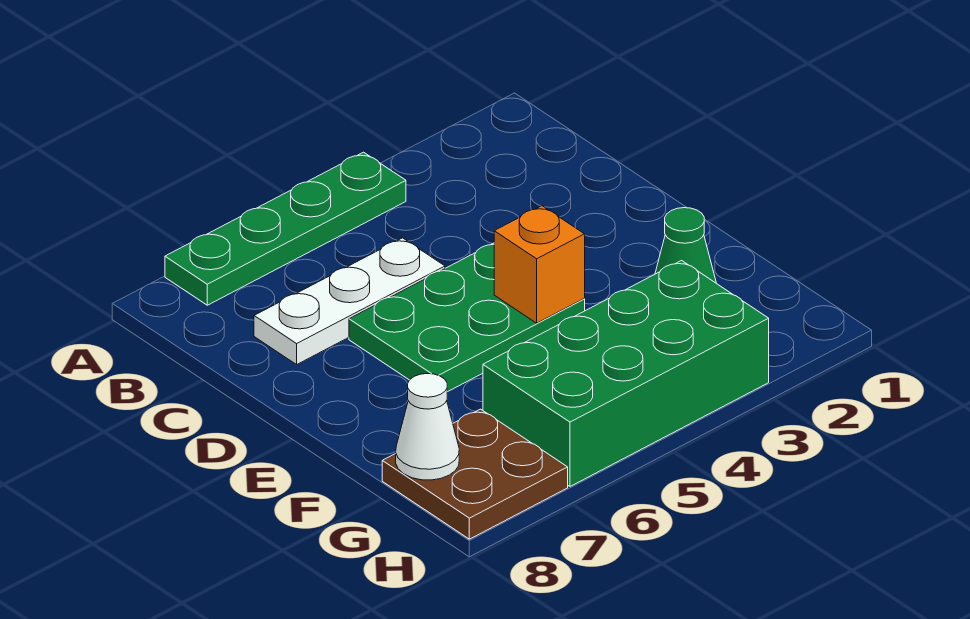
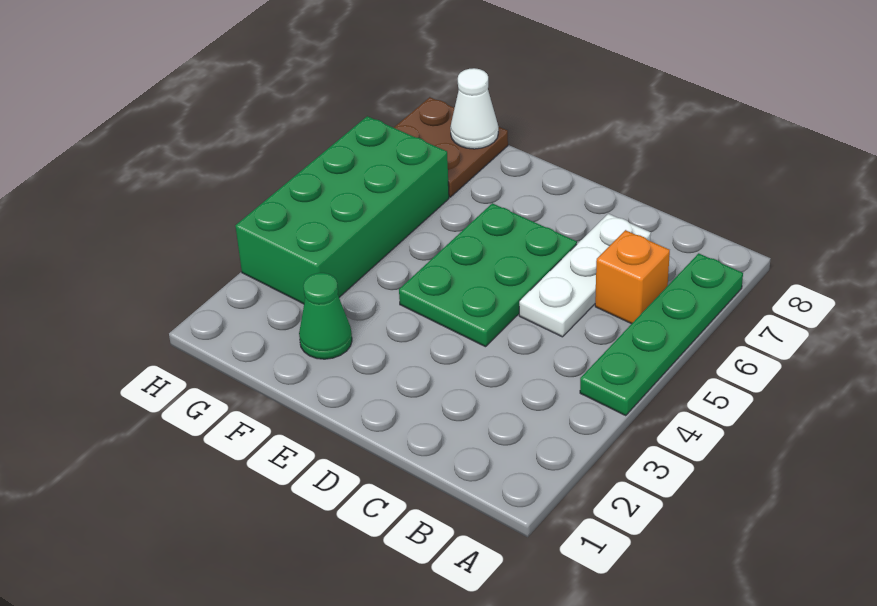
orange 1x1 brick [494,206,585,323] -> orange 1x1 brick moved to [595,230,670,324]

